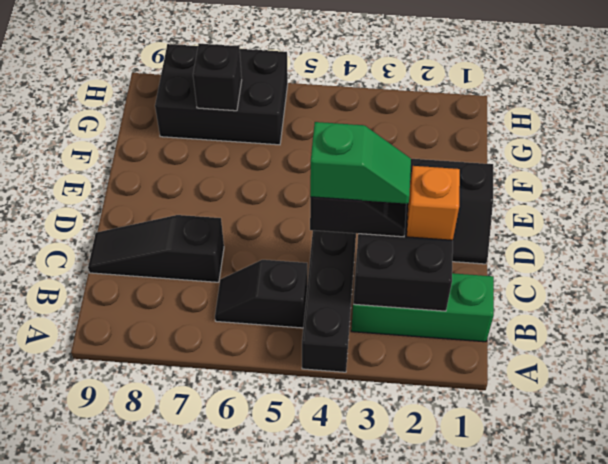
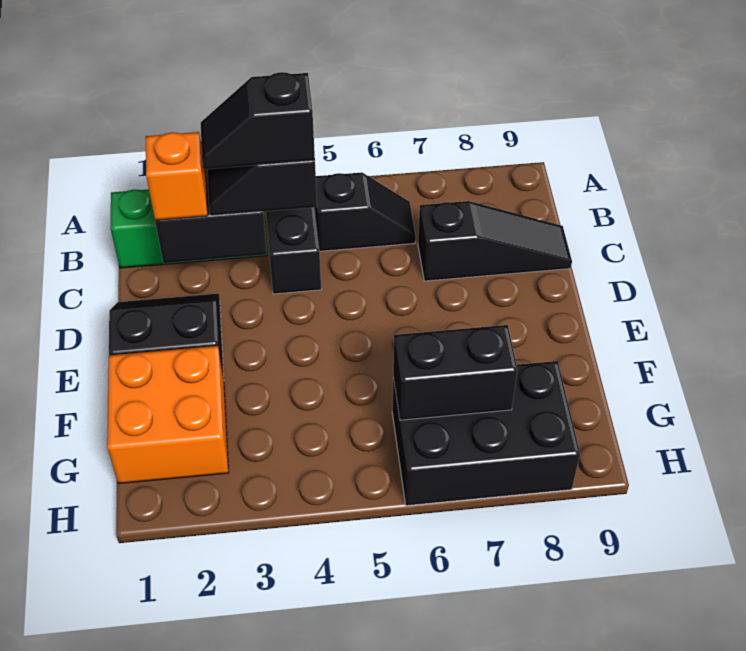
green 1x2 slope [310,122,411,204] -> black 1x2 slope [201,72,315,169]
none -> orange 2x2 brick [107,346,229,484]
black 1x1 brick [193,44,242,111] -> black 1x2 brick [393,325,518,420]

